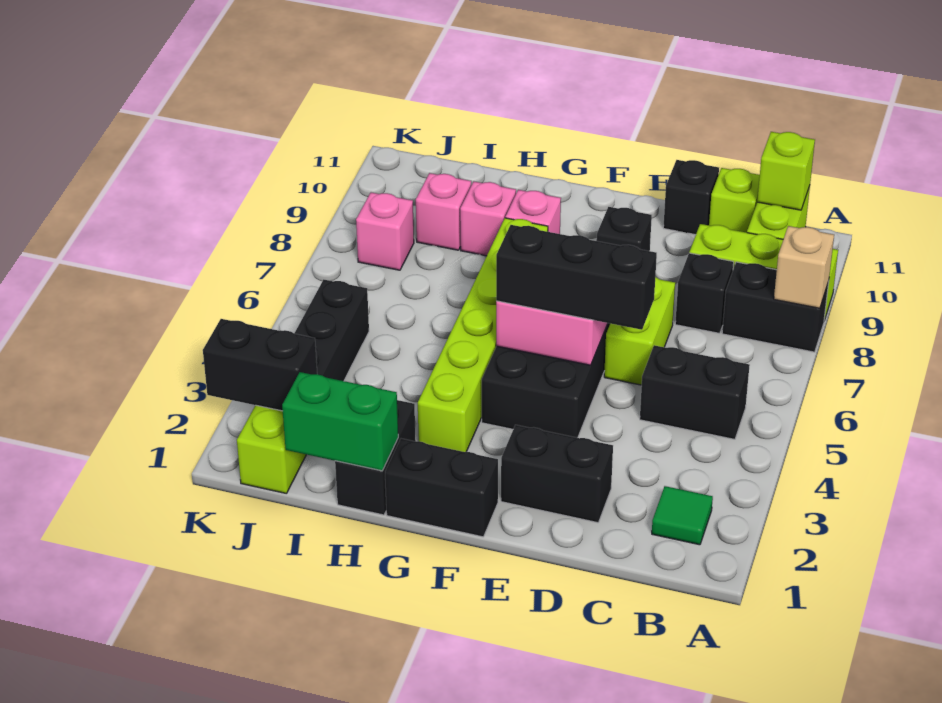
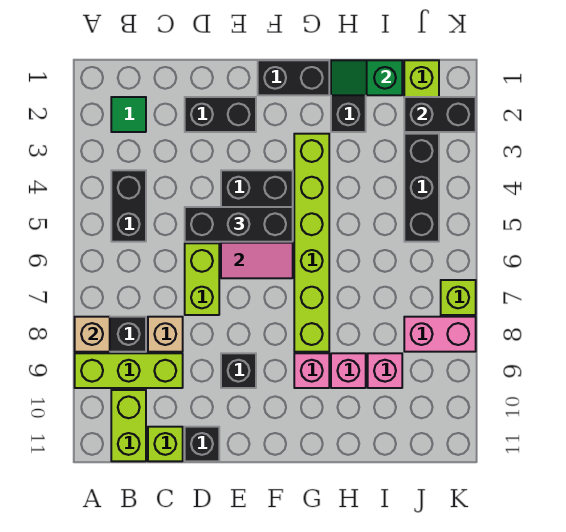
black 1x2 brick [640,345,750,439] -> black 1x2 brick turned to [111,170,146,242]
lime 1x1 brick [757,132,815,210] -> lime 1x1 brick moved to [441,280,476,315]
black 1x1 brick [675,253,734,333] -> tan 1x1 brick [148,317,183,352]
green 1x2 brick [282,372,398,471] -> green 1x2 slope [331,60,402,95]
pink 1x1 brick [356,193,414,270] -> pink 1x2 brick [404,317,476,352]

